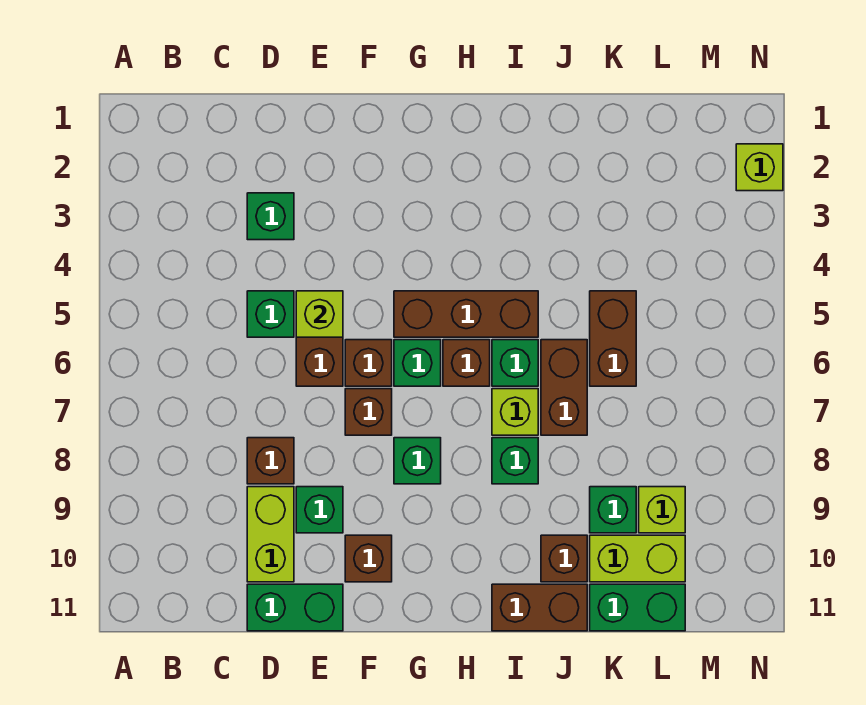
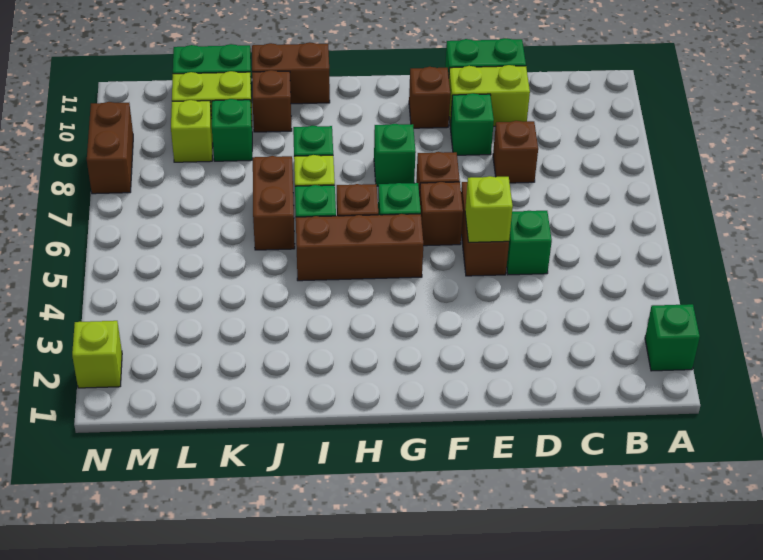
green 1x1 brick [247,193,294,240] -> green 1x1 brick moved to [645,304,700,371]
lime 1x2 brick [247,487,294,582] -> lime 1x2 brick turned to [449,65,530,127]
brown 1x2 brick [590,291,636,386] -> brown 1x2 brick moved to [87,102,133,194]

